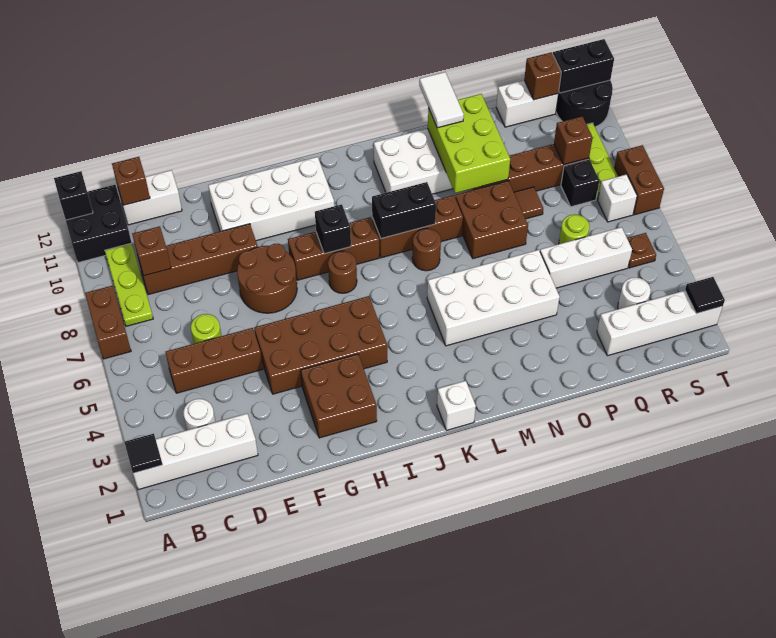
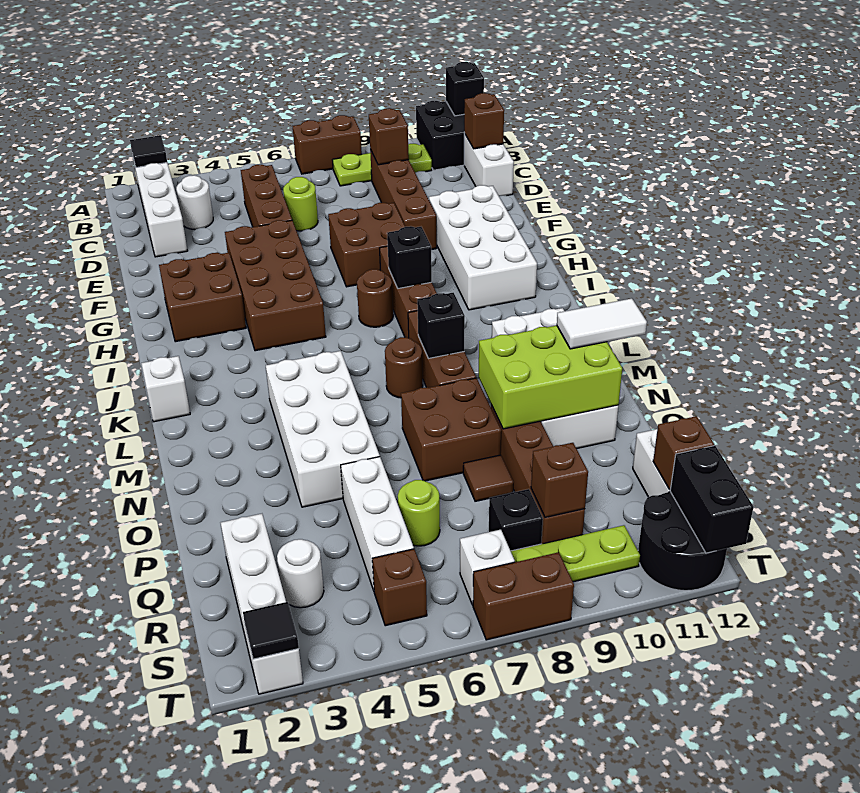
brown 2x2 round brick [237,244,297,313] -> brown 2x2 brick [328,203,405,287]
black 1x2 brick [372,182,436,239] -> black 1x1 brick [417,293,465,358]
brown 1x1 plate [627,233,656,268] -> brown 1x1 brick [372,549,427,626]

